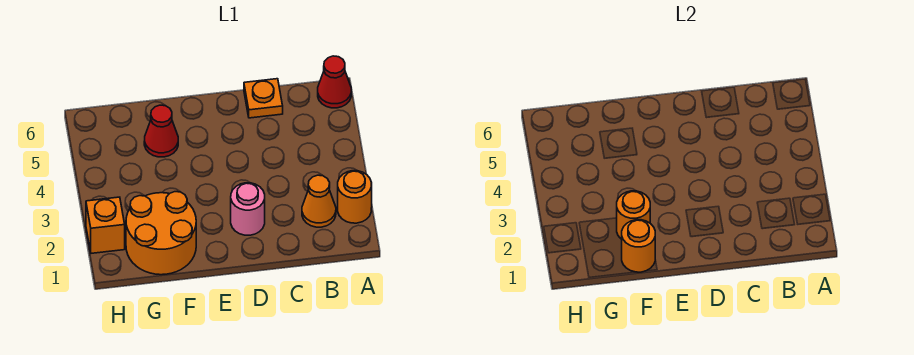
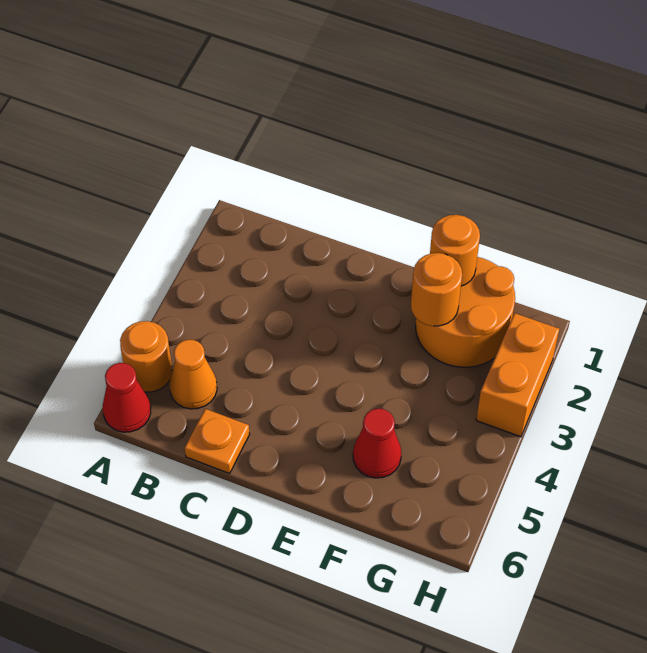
orange 1x1 round brick [338,171,372,223] -> orange 1x1 round brick moved to [120,321,172,392]
orange 1x1 cone [302,175,336,227] -> orange 1x1 cone moved to [170,340,217,409]
pink 1x1 round brick [231,183,265,235] -> none
orange 1x1 brick [86,197,125,253] -> orange 1x2 brick [476,313,559,437]

